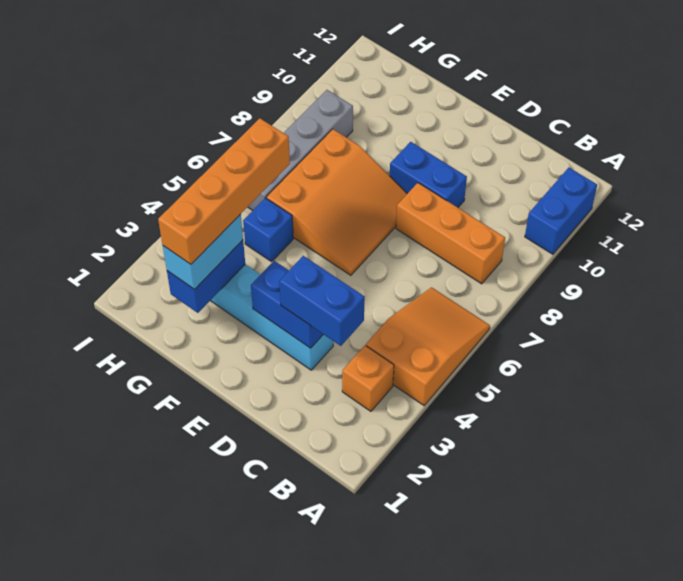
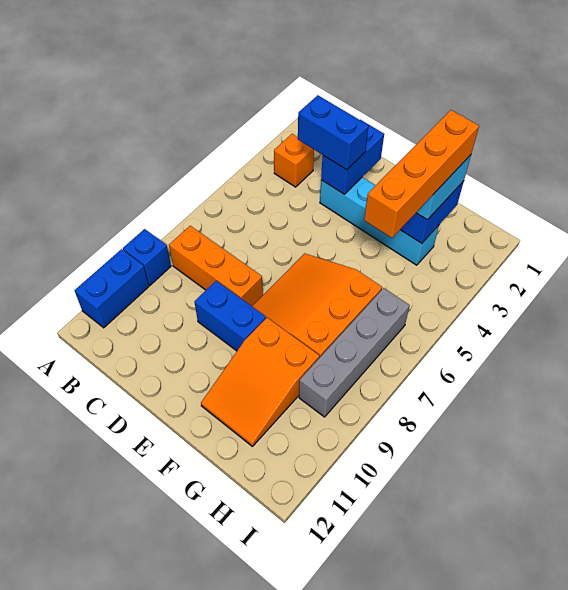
orange 2x3 slope [366,287,490,406] -> orange 2x3 slope moved to [201,318,319,446]
blue 1x2 brick [251,261,323,348] -> blue 1x2 brick turned to [321,120,384,194]
blue 1x1 brick [243,198,293,262] -> blue 1x1 brick moved to [123,229,171,285]

